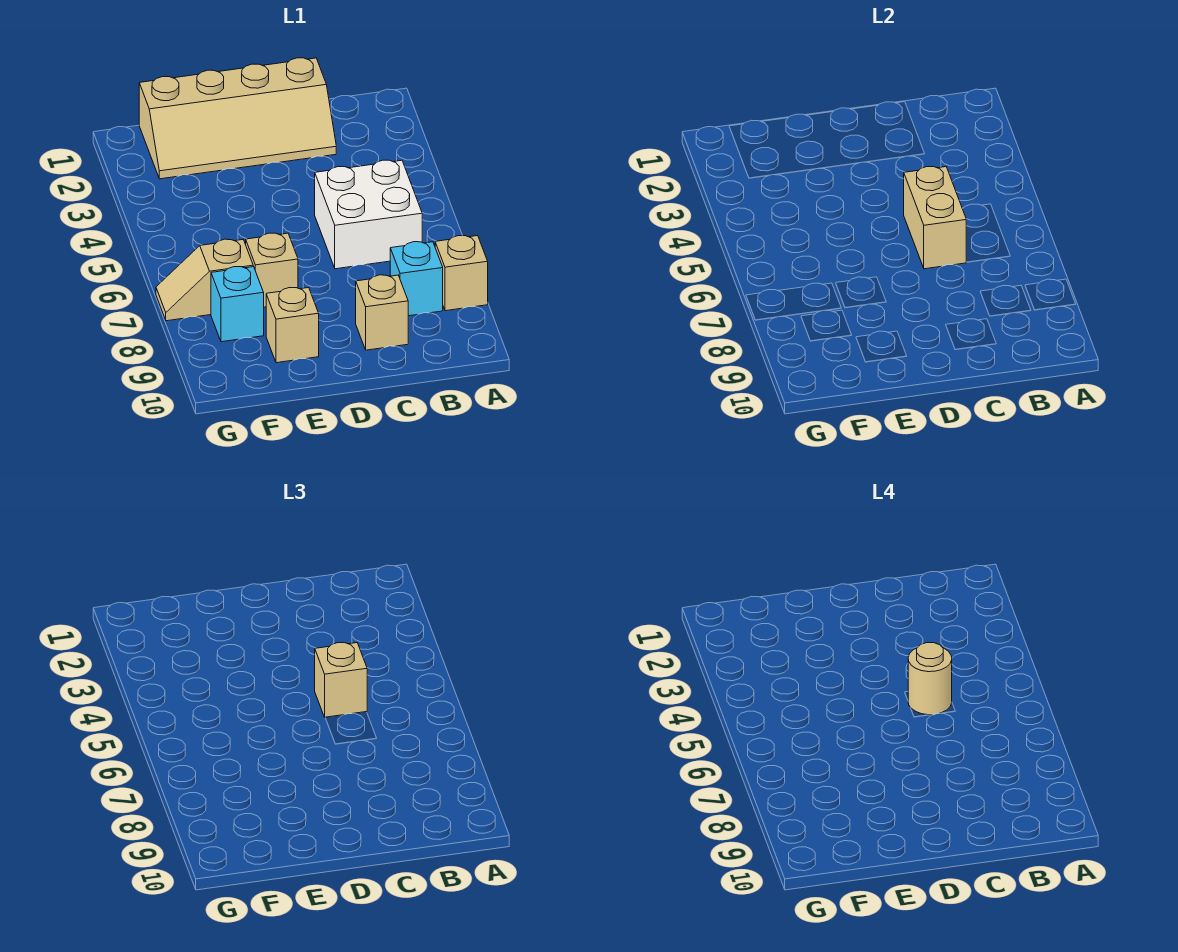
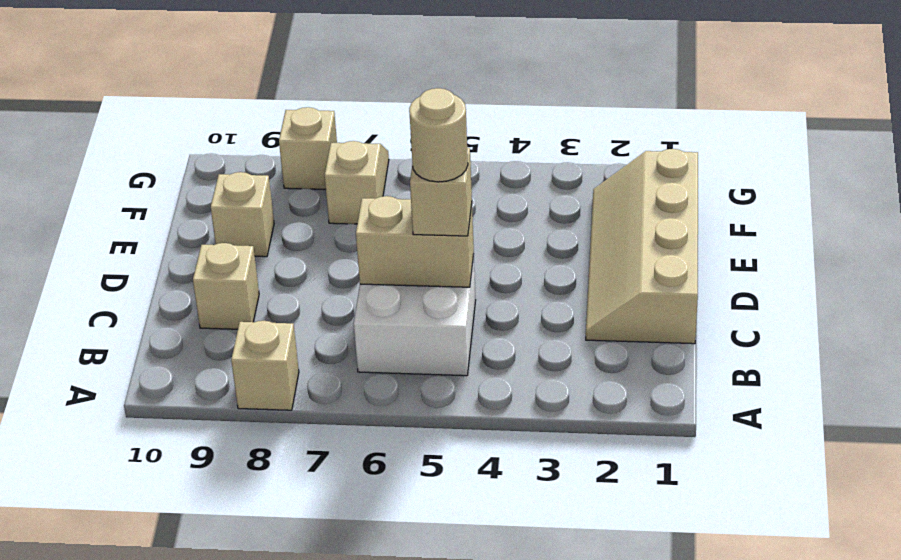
cyan 1x1 brick [390,242,443,316] -> none
tan 1x1 brick [246,233,298,307] -> tan 1x1 brick moved to [279,107,337,189]
cyan 1x1 brick [211,267,264,342] -> none

